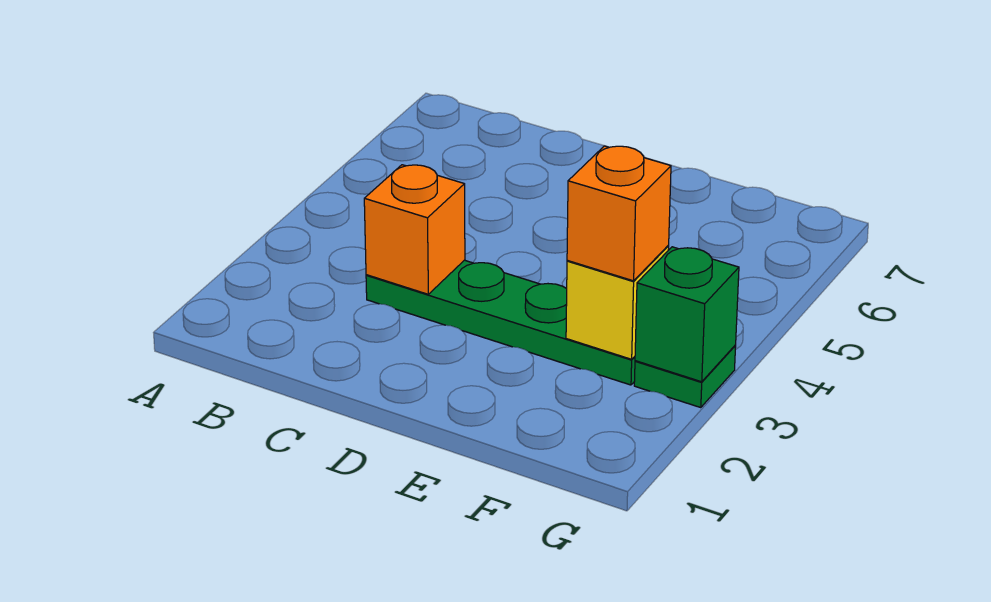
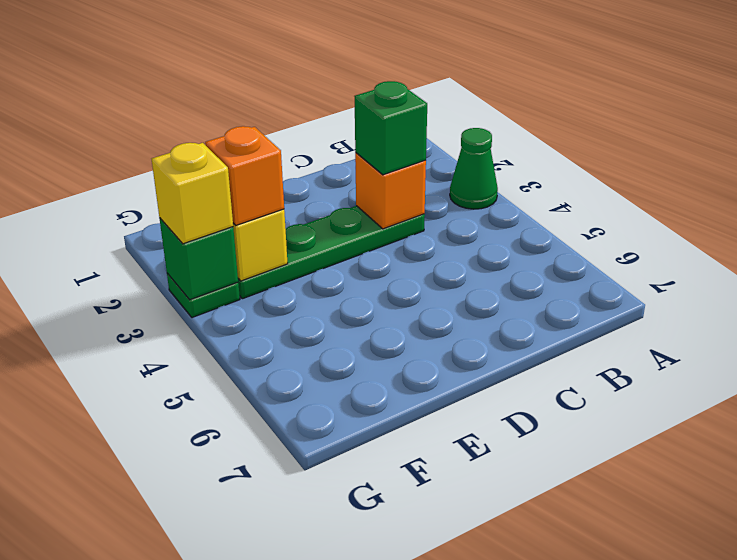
none -> green 1x1 cone [450,128,498,209]
none -> green 1x1 brick [354,81,427,175]
none -> yellow 1x1 brick [152,143,233,244]

